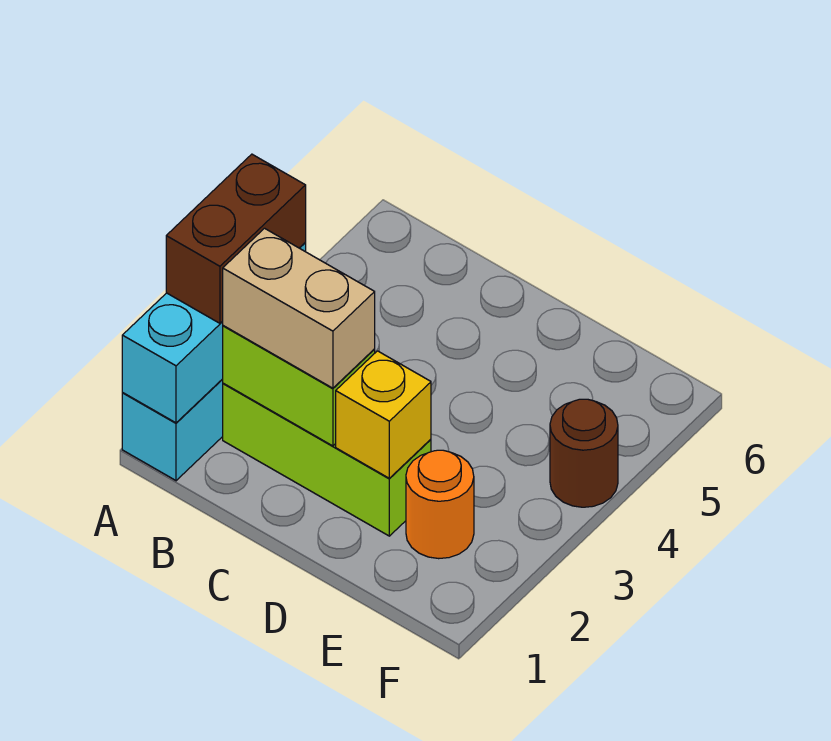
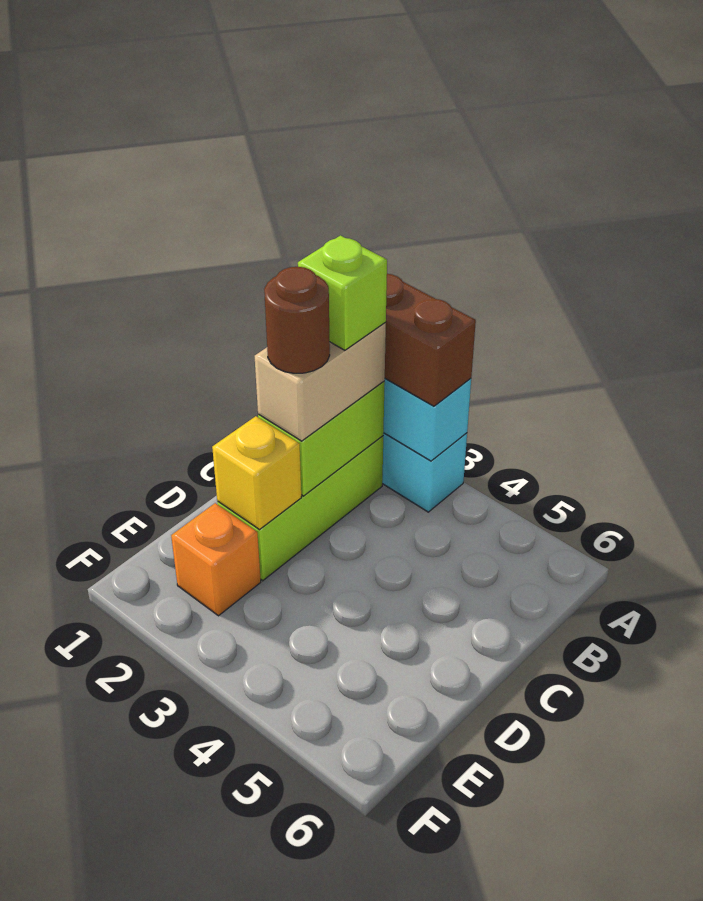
none -> lime 1x1 brick [298,236,387,350]
orange 1x1 round brick [406,450,474,559] -> orange 1x1 brick [171,503,261,616]
brown 1x1 round brick [550,399,618,507] -> brown 1x1 round brick moved to [264,267,330,373]

